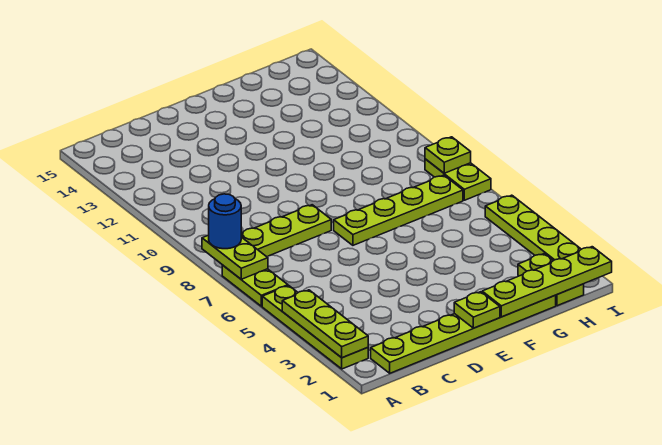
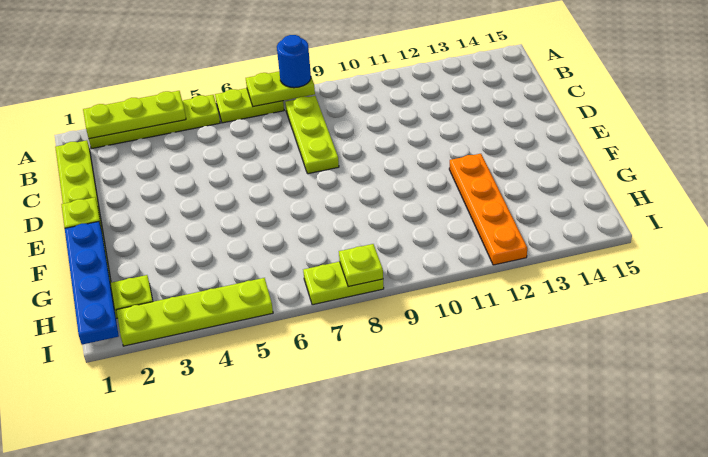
lime 1x4 plate [334,175,463,245] -> none
lime 1x4 plate [482,247,612,317] -> blue 1x4 plate [65,222,119,345]
none -> orange 1x4 plate [449,154,527,265]

